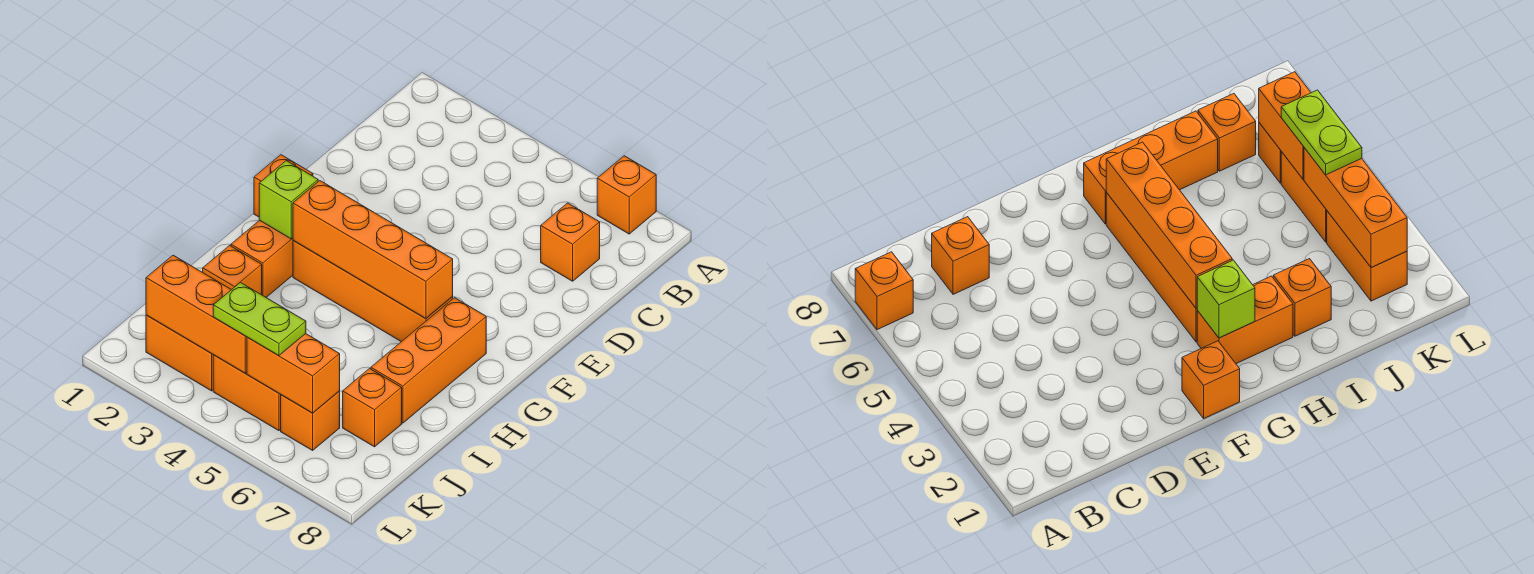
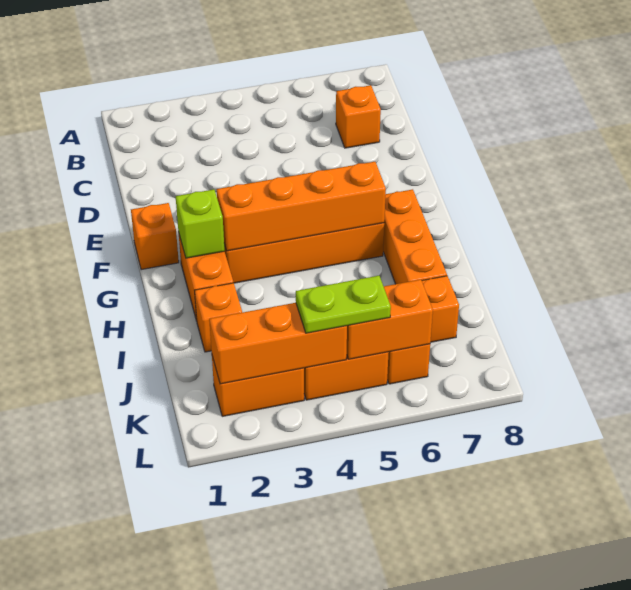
orange 1x1 brick [597,156,656,234] -> none

